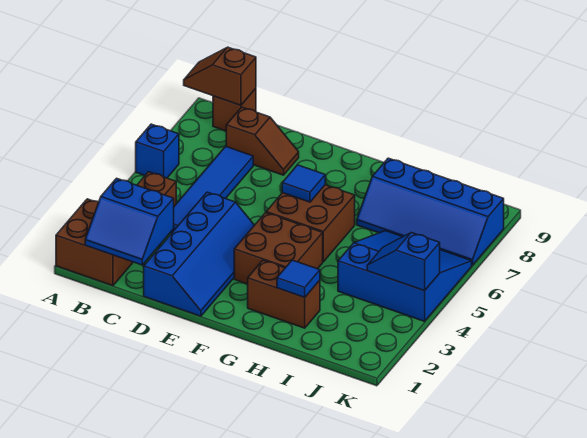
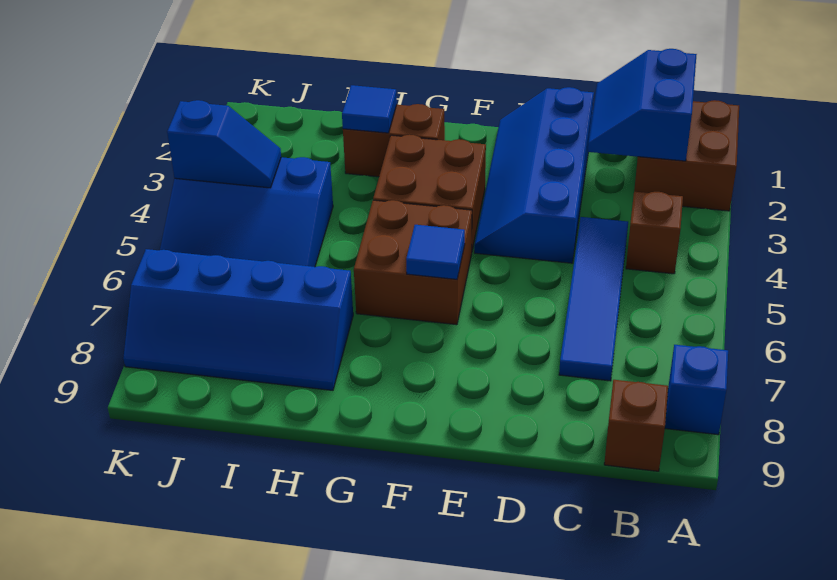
blue 1x1 brick [136,124,179,178] -> blue 1x1 brick moved to [665,345,728,435]
brown 1x2 slope [184,47,256,105] -> none
blue 2x2 slope [85,178,174,265] -> blue 2x2 slope turned to [588,49,697,161]
brown 1x2 slope [226,107,299,175] -> none
blue 2x4 slope [357,158,504,265] -> blue 2x4 slope turned to [123,249,353,390]

